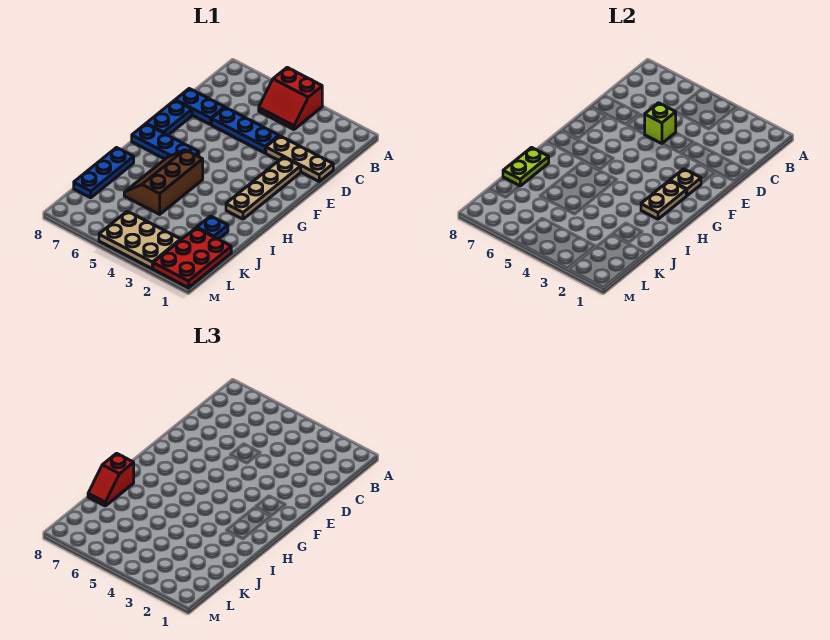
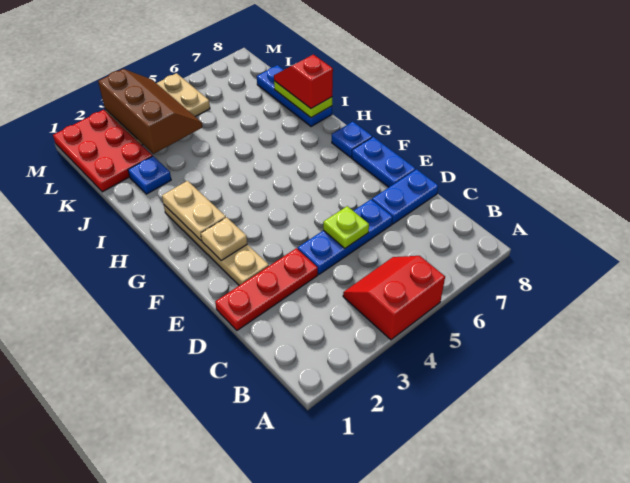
tan 1x3 plate [266,136,333,181] -> red 1x3 plate [215,248,318,330]
lime 1x1 brick [644,103,676,144] -> lime 1x1 plate [323,206,369,248]
blue 1x3 plate [132,124,199,159] -> blue 1x1 plate [332,122,372,157]
brown 2x3 slope [124,150,203,214] -> brown 2x3 slope moved to [98,69,202,154]

